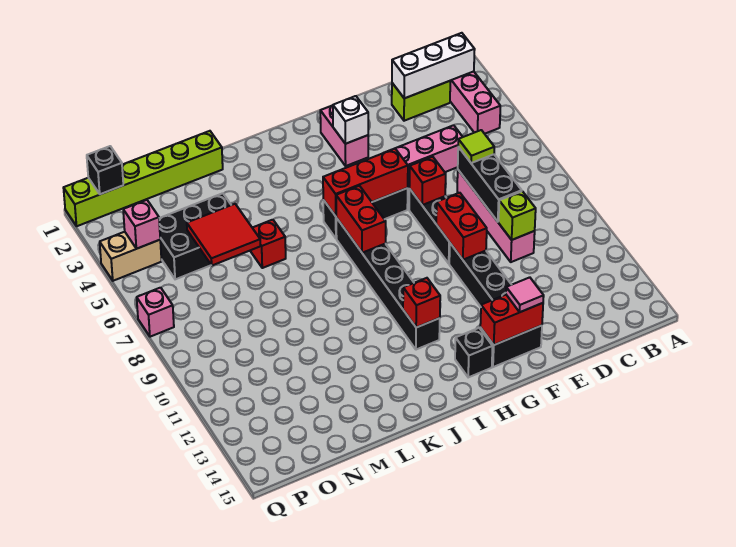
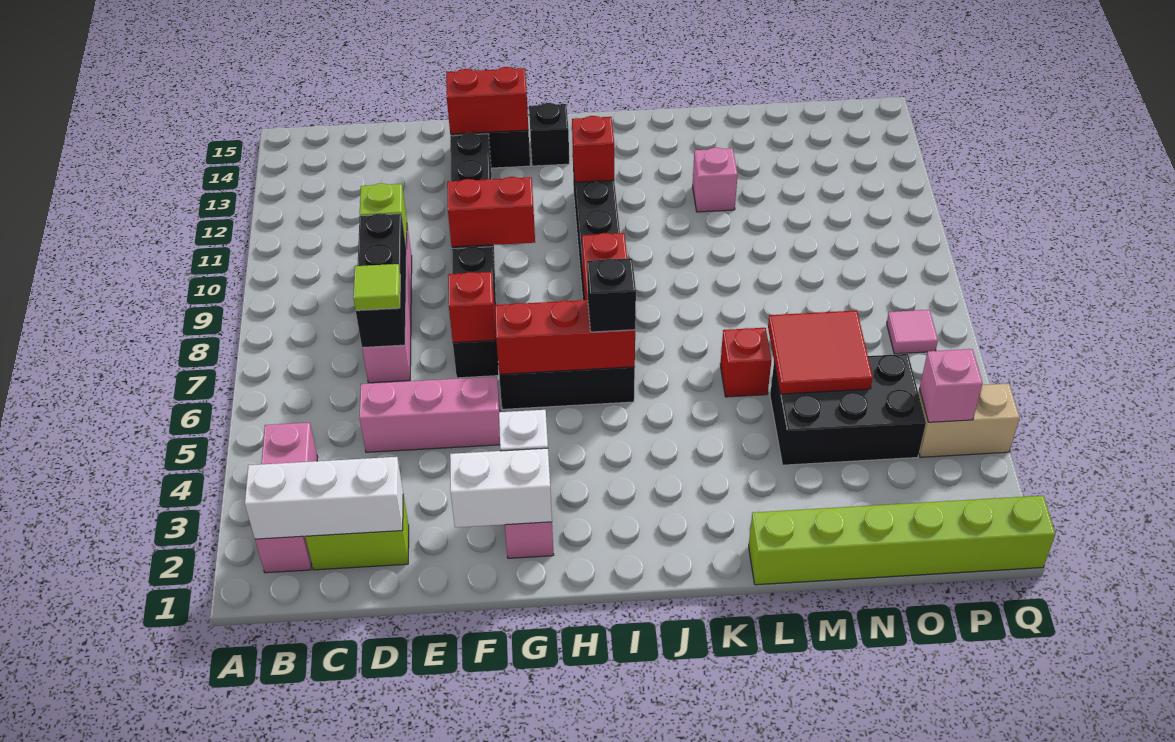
none -> white 1x2 brick [450,448,552,527]
red 1x2 brick [436,193,487,260] -> red 1x2 brick turned to [447,177,535,247]
pink 1x1 tile [506,277,544,312] -> pink 1x1 tile moved to [887,310,938,354]
black 1x1 brick [87,146,123,194] -> black 1x1 brick moved to [587,258,636,332]
pink 1x1 brick [137,288,174,337] -> pink 1x1 brick moved to [693,148,738,212]

